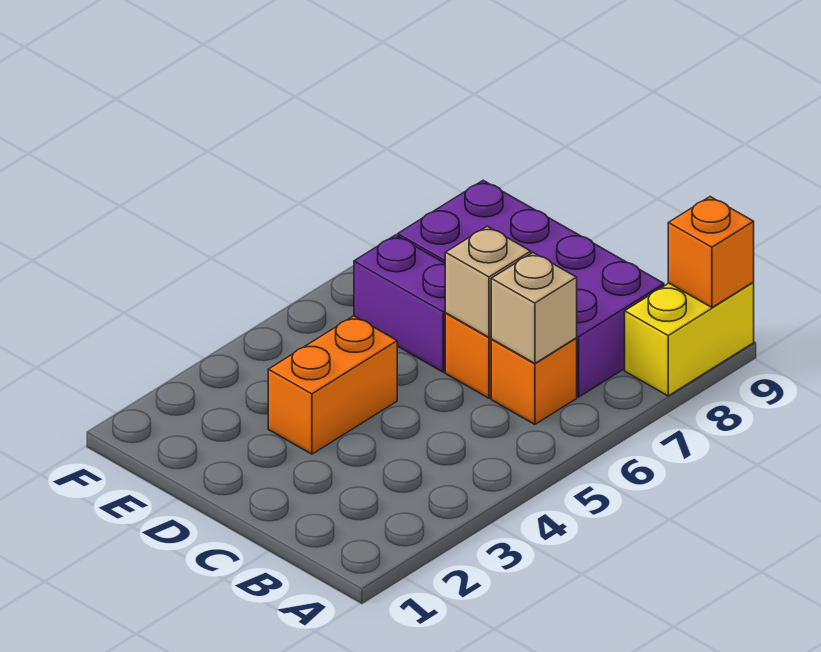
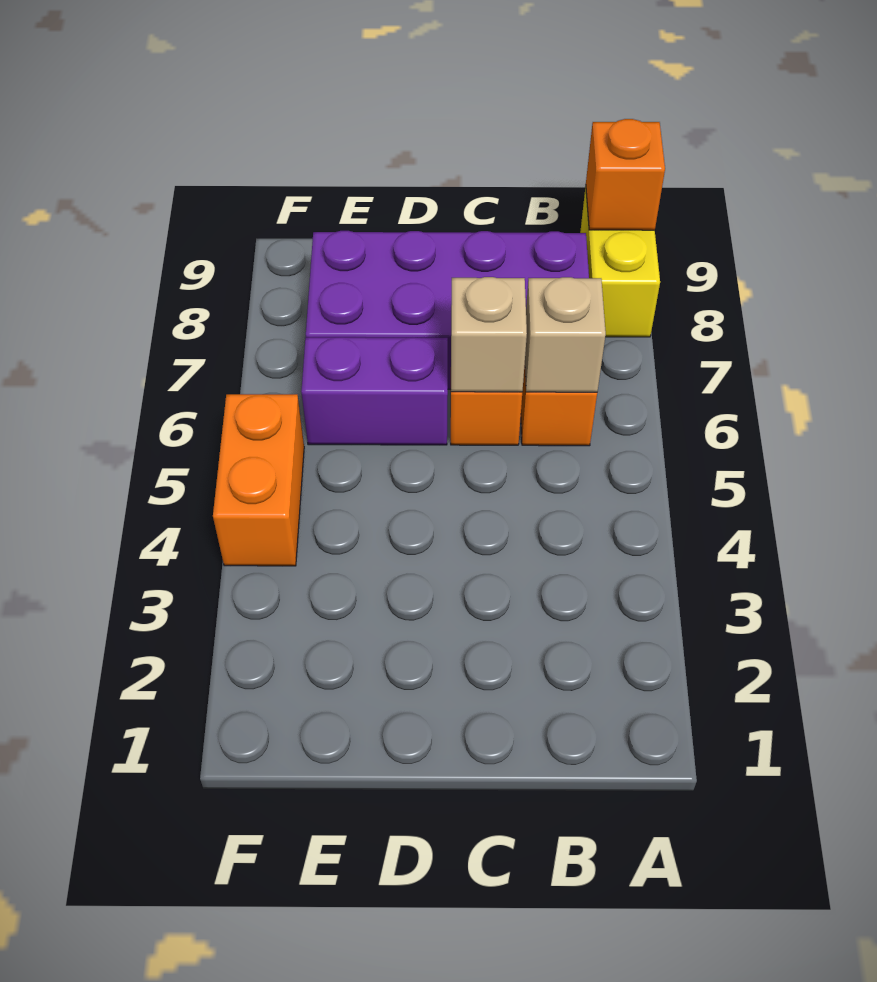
orange 1x2 brick [268,316,397,454] -> orange 1x2 brick moved to [213,394,304,566]

